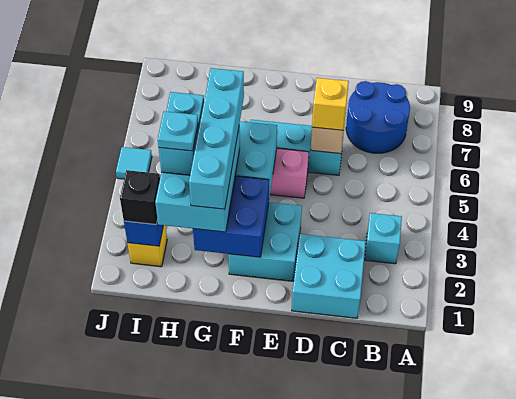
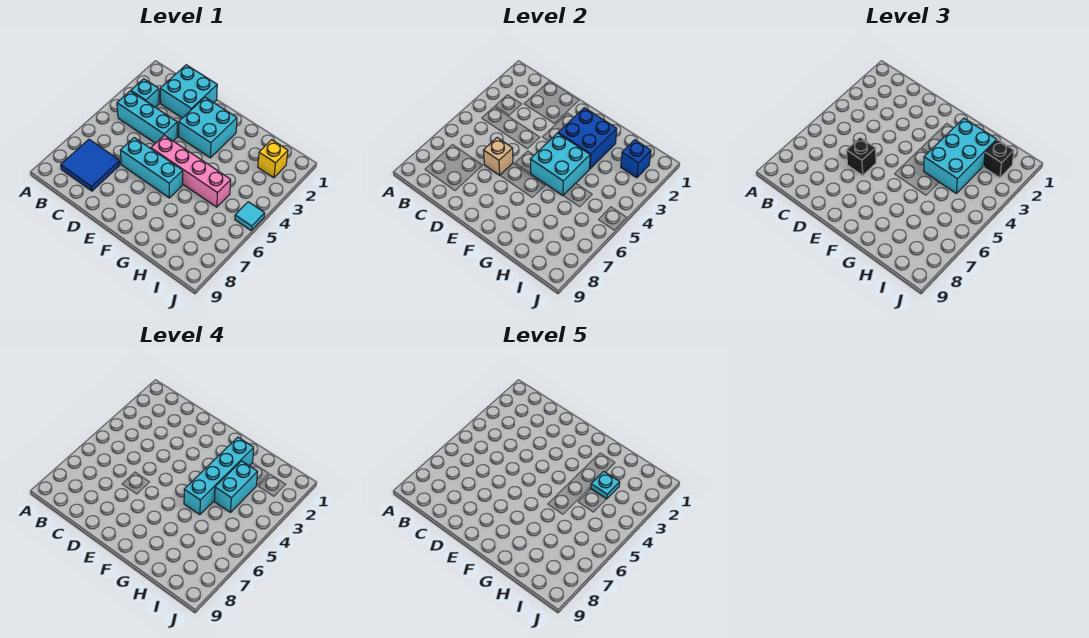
none -> cyan 1x3 brick [117,91,177,143]
blue 2x2 round brick [346,81,410,153] -> blue 2x2 tile [61,139,120,191]
yellow 1x1 brick [312,78,349,130] -> black 1x1 brick [846,138,876,175]

